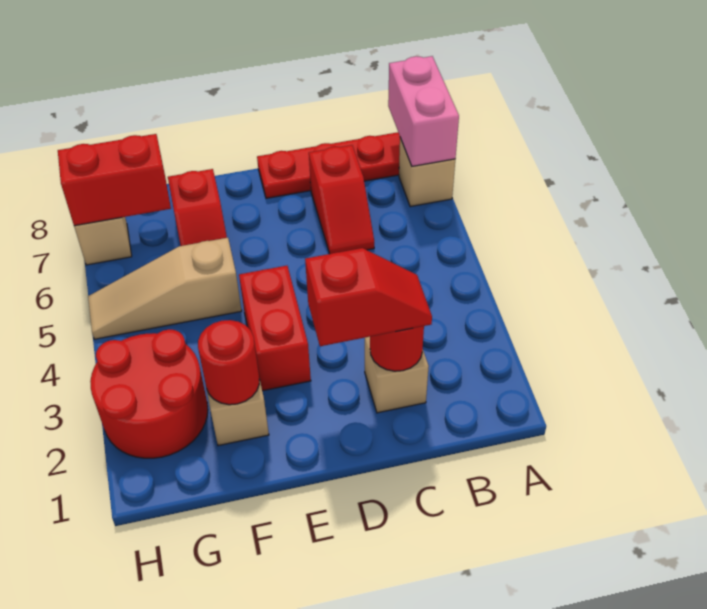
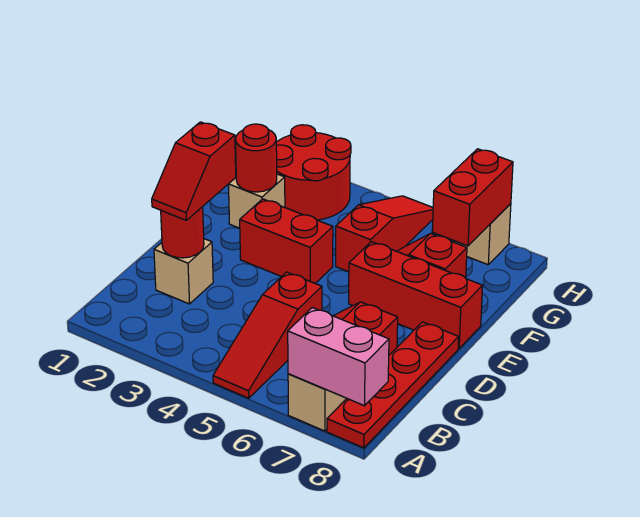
none -> red 1x3 slope [213,272,322,398]
none -> red 1x3 brick [349,242,483,348]
tan 1x3 slope [88,238,242,339] -> red 1x3 slope [336,196,433,272]

